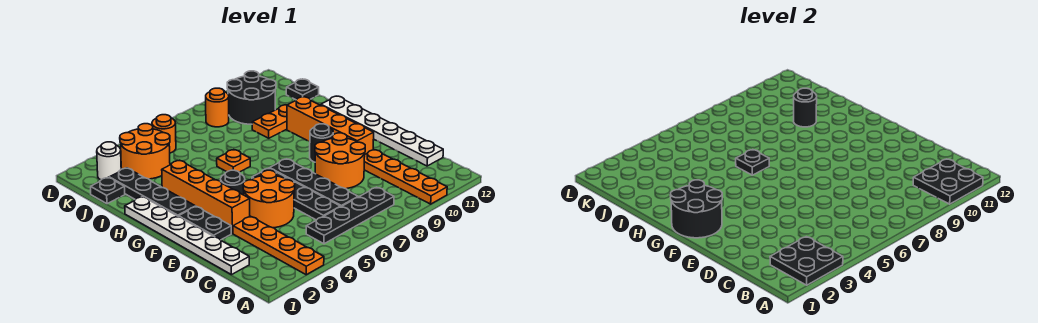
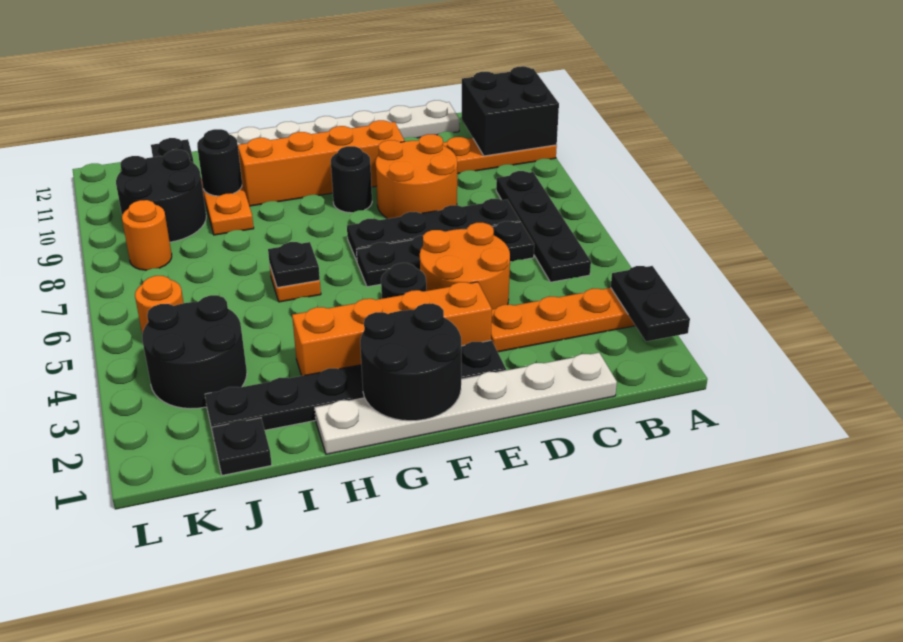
black 2x2 plate [770,237,843,285] -> black 1x2 plate [611,266,690,341]
black 2x2 plate [913,159,983,204] -> black 2x2 brick [462,66,559,156]
orange 2x2 round brick [120,124,170,179] -> black 2x2 round brick [142,295,247,409]
white 1x1 round brick [97,142,121,180] -> none

